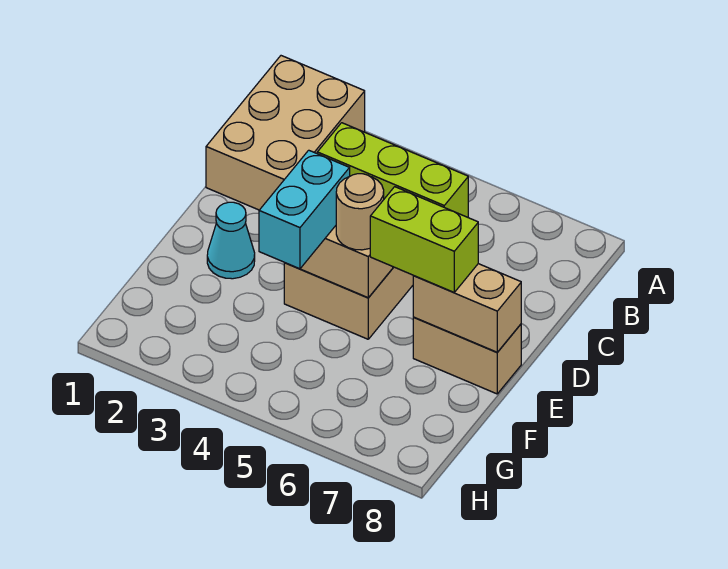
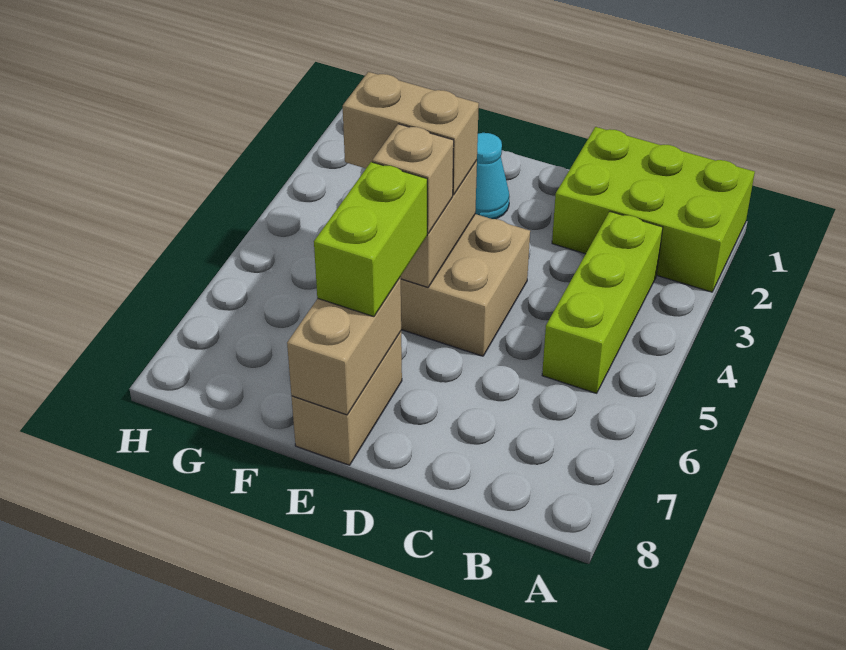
tan 2x3 brick [206,56,365,210] -> lime 2x3 brick [552,127,755,292]
cyan 1x2 brick [259,150,350,269] -> tan 1x2 brick [343,72,479,195]
tan 1x1 round brick [336,174,384,250] -> tan 1x1 brick [372,124,454,233]

